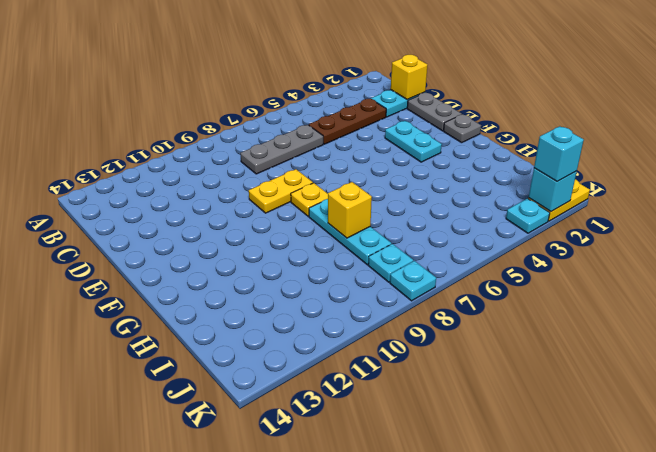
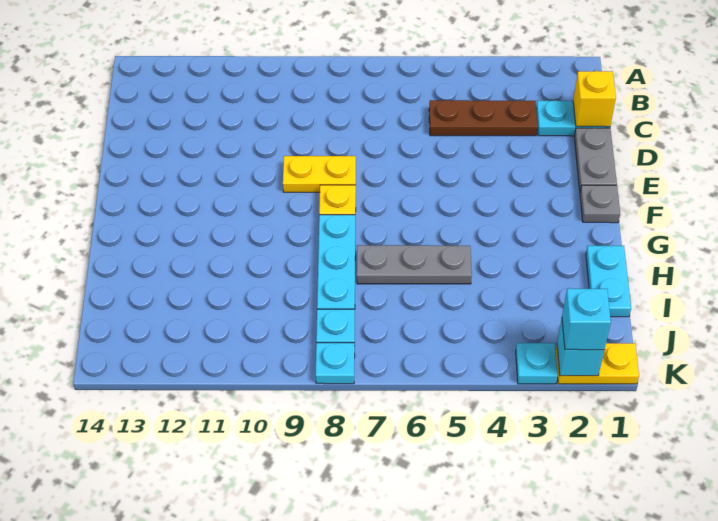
grey 1x3 plate [240,125,323,174] -> grey 1x3 plate moved to [357,245,472,284]
cyan 1x2 plate [385,121,442,162] -> cyan 1x2 plate moved to [586,246,631,317]
yellow 1x1 brick [328,182,372,238] -> none

